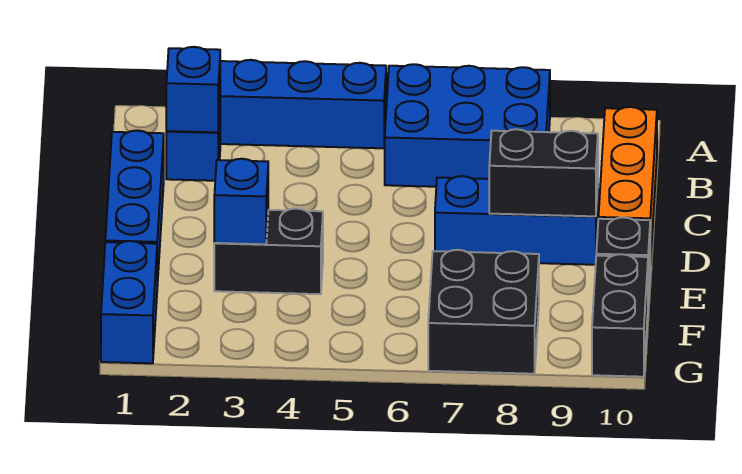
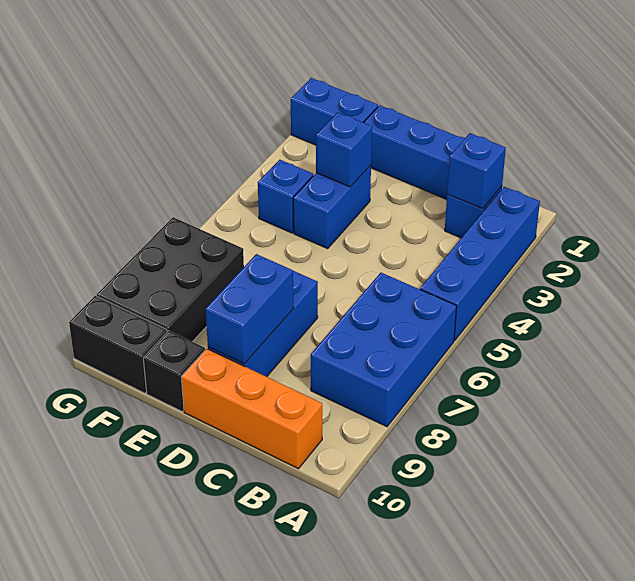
black 1x2 brick [489,129,598,216] -> blue 1x2 brick [206,254,294,364]
black 1x2 brick [214,209,323,294] -> blue 1x2 brick [293,165,371,249]
none -> blue 1x1 brick [258,160,313,233]
black 2x2 brick [428,250,539,374] -> black 2x3 brick [97,217,244,342]

